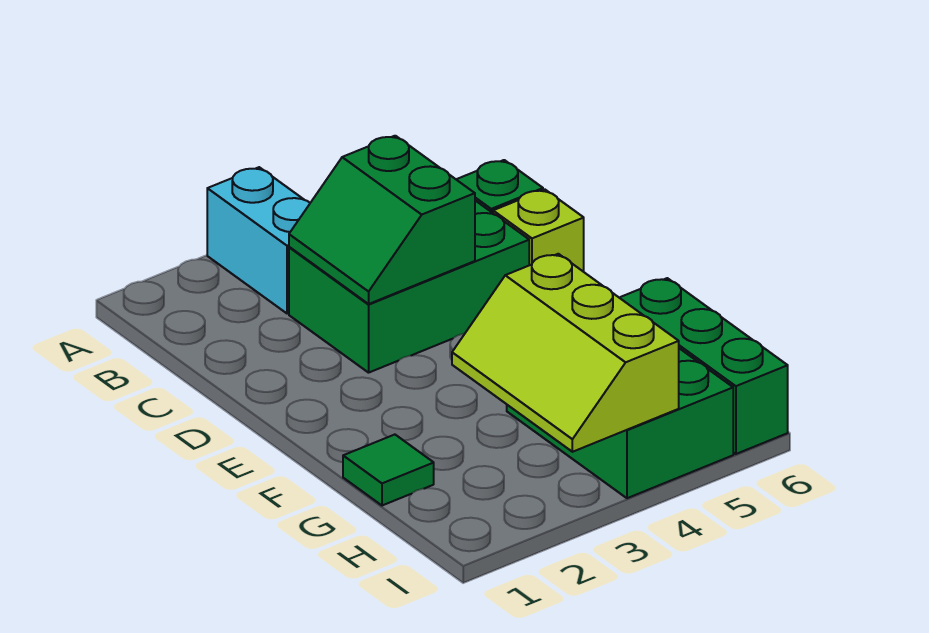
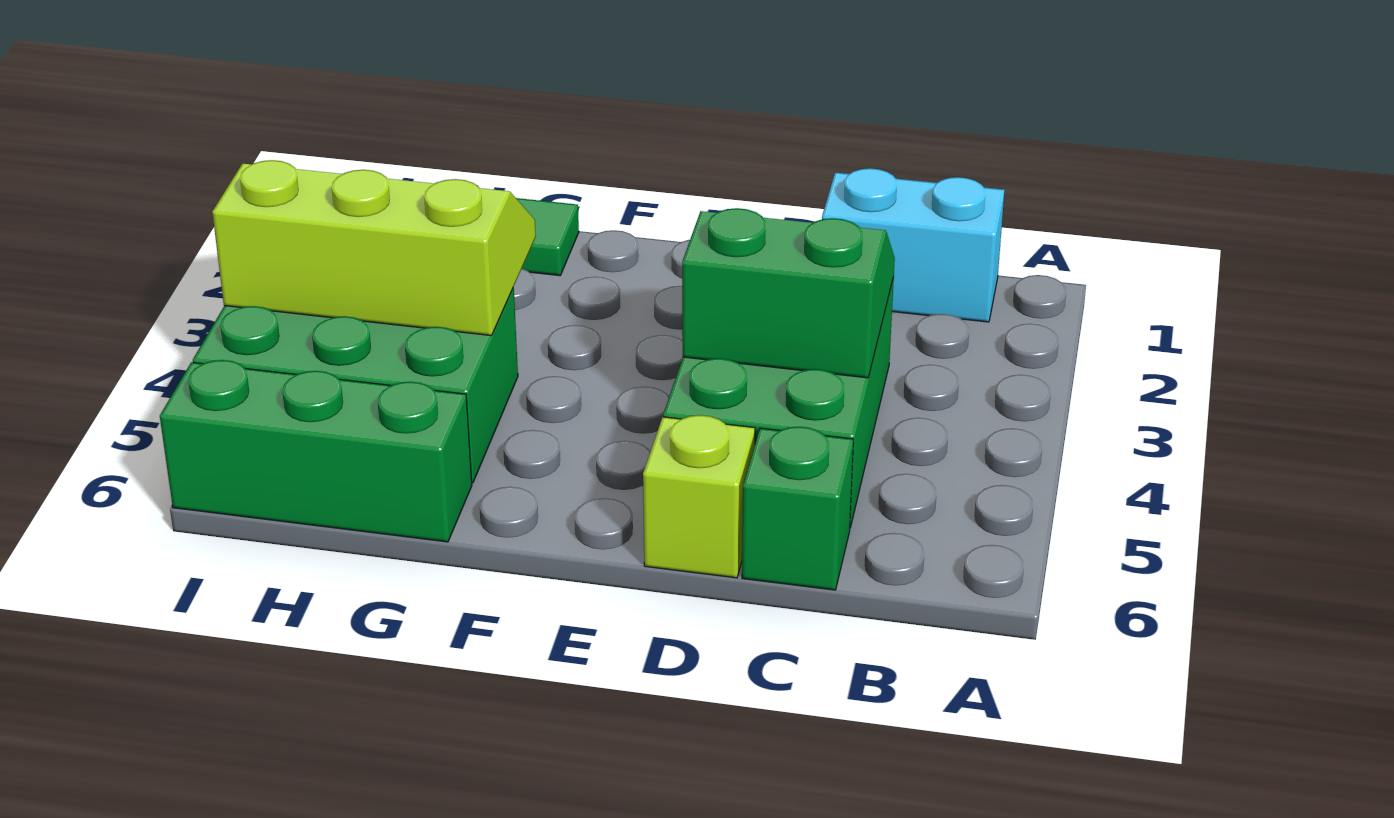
cyan 1x2 brick [207,167,310,314] -> cyan 1x2 brick moved to [822,168,1004,322]

